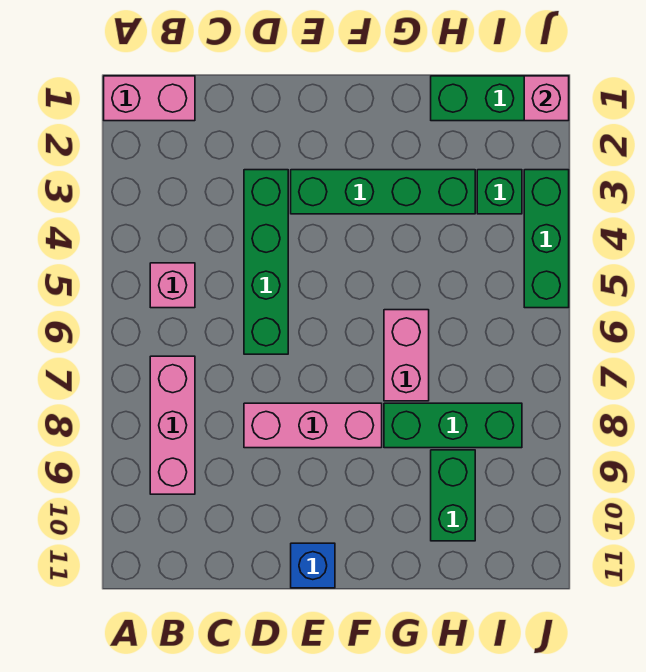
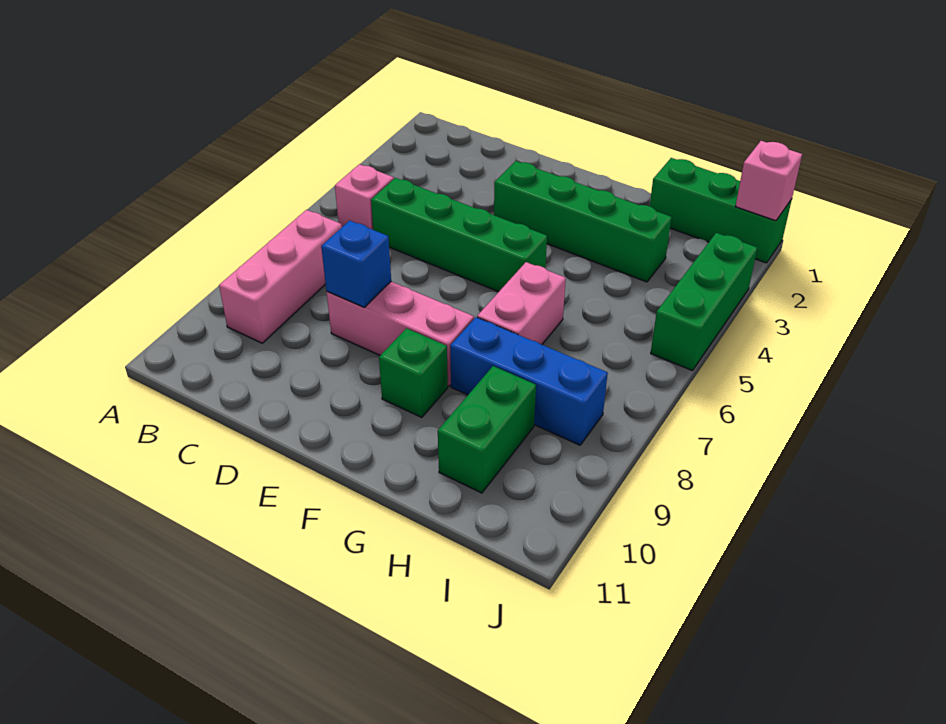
pink 1x2 brick [104,76,195,121] -> none
green 1x4 brick [244,170,288,354] -> green 1x4 brick turned to [371,178,547,292]
blue 1x1 brick [291,543,335,588] -> blue 1x1 brick moved to [321,220,391,307]
green 1x3 brick [384,403,522,448] -> blue 1x3 brick [450,317,608,445]
green 1x1 brick [477,170,522,214] -> green 1x1 brick moved to [379,328,448,417]

